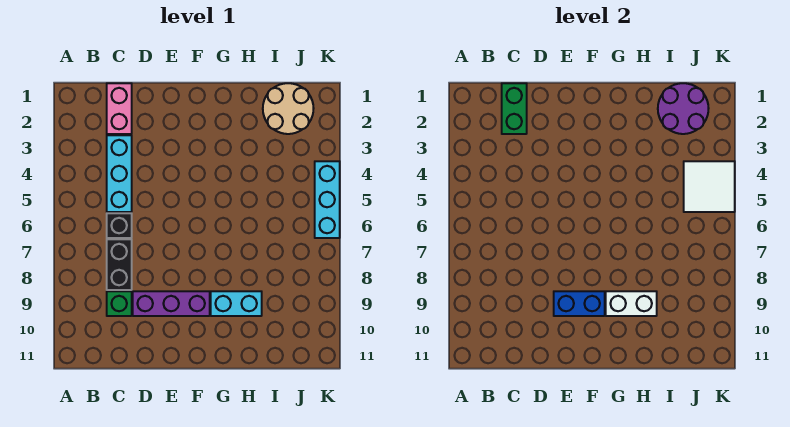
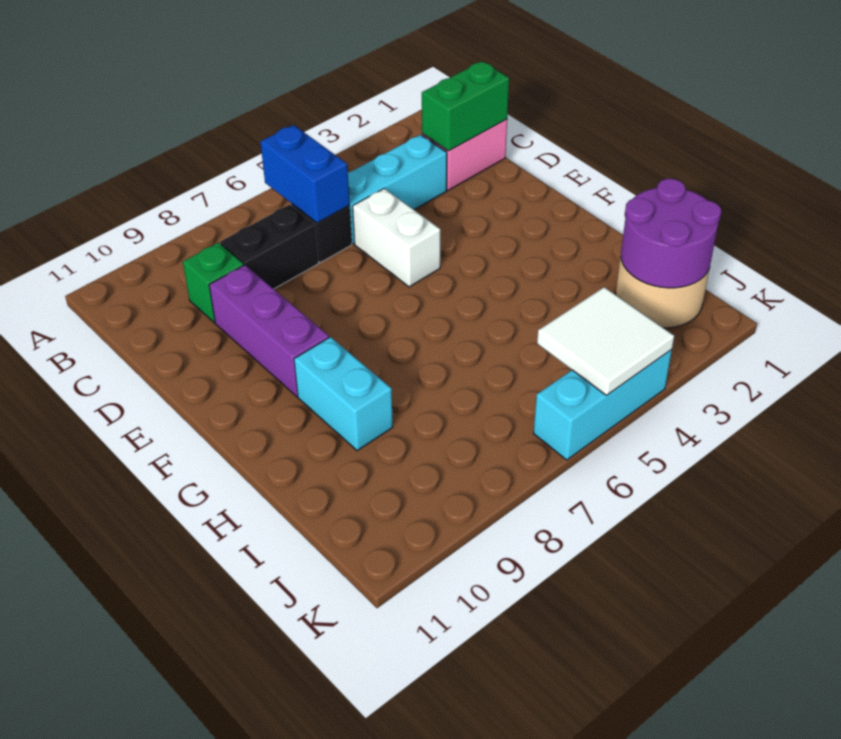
blue 1x2 brick [554,291,605,316] -> blue 1x2 brick moved to [260,125,350,223]
white 1x2 brick [606,291,657,316] -> white 1x2 brick moved to [353,188,440,287]

